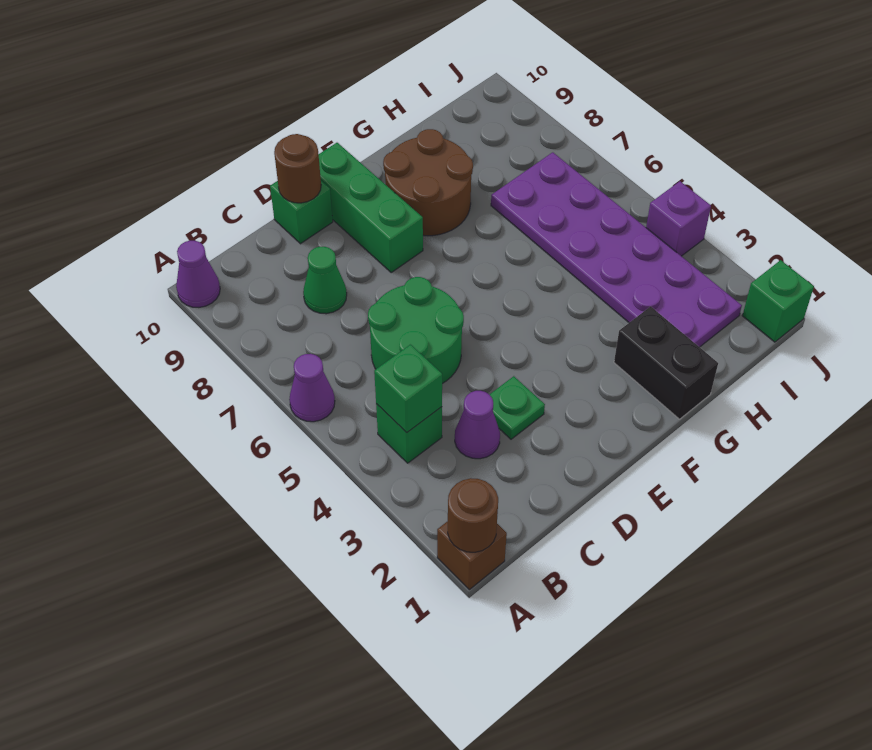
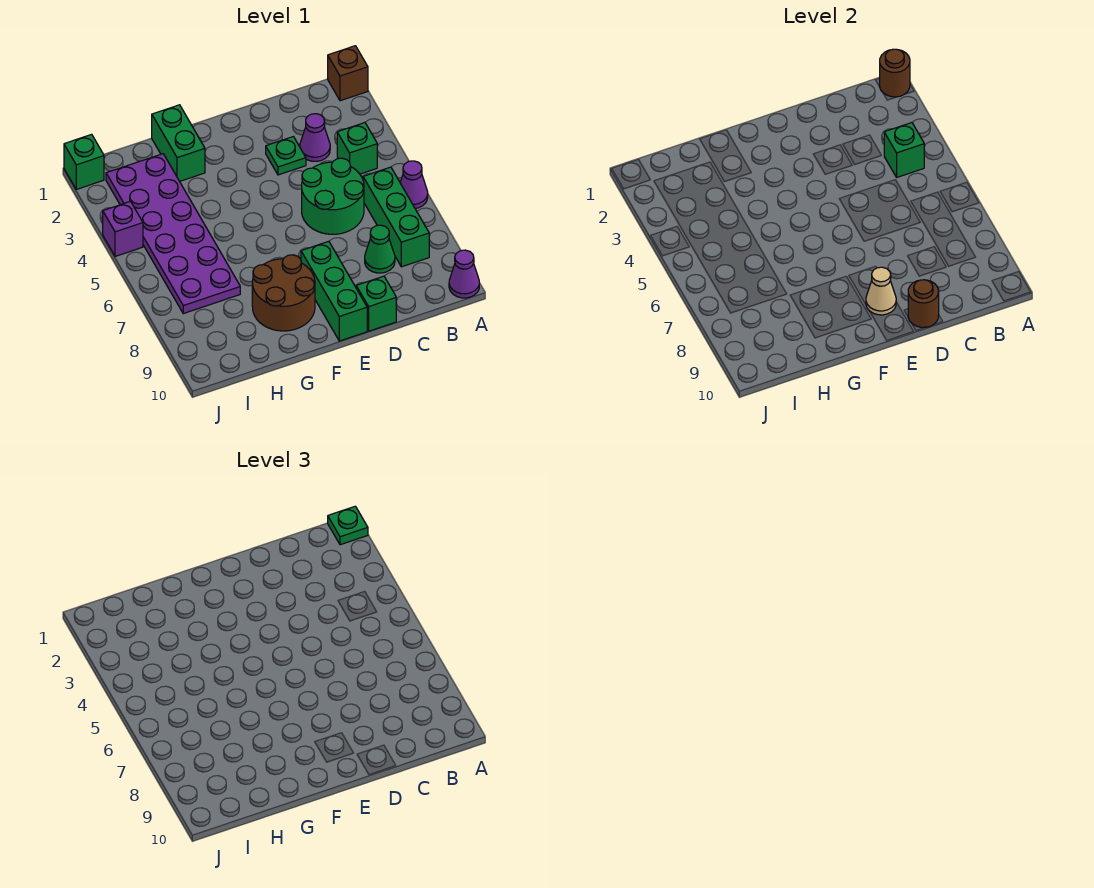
none -> green 1x1 plate [328,506,368,545]
none -> green 1x3 brick [363,167,429,267]
none -> tan 1x1 cone [866,267,896,315]
black 1x2 brick [614,306,718,419] -> green 1x2 brick [152,105,205,181]

